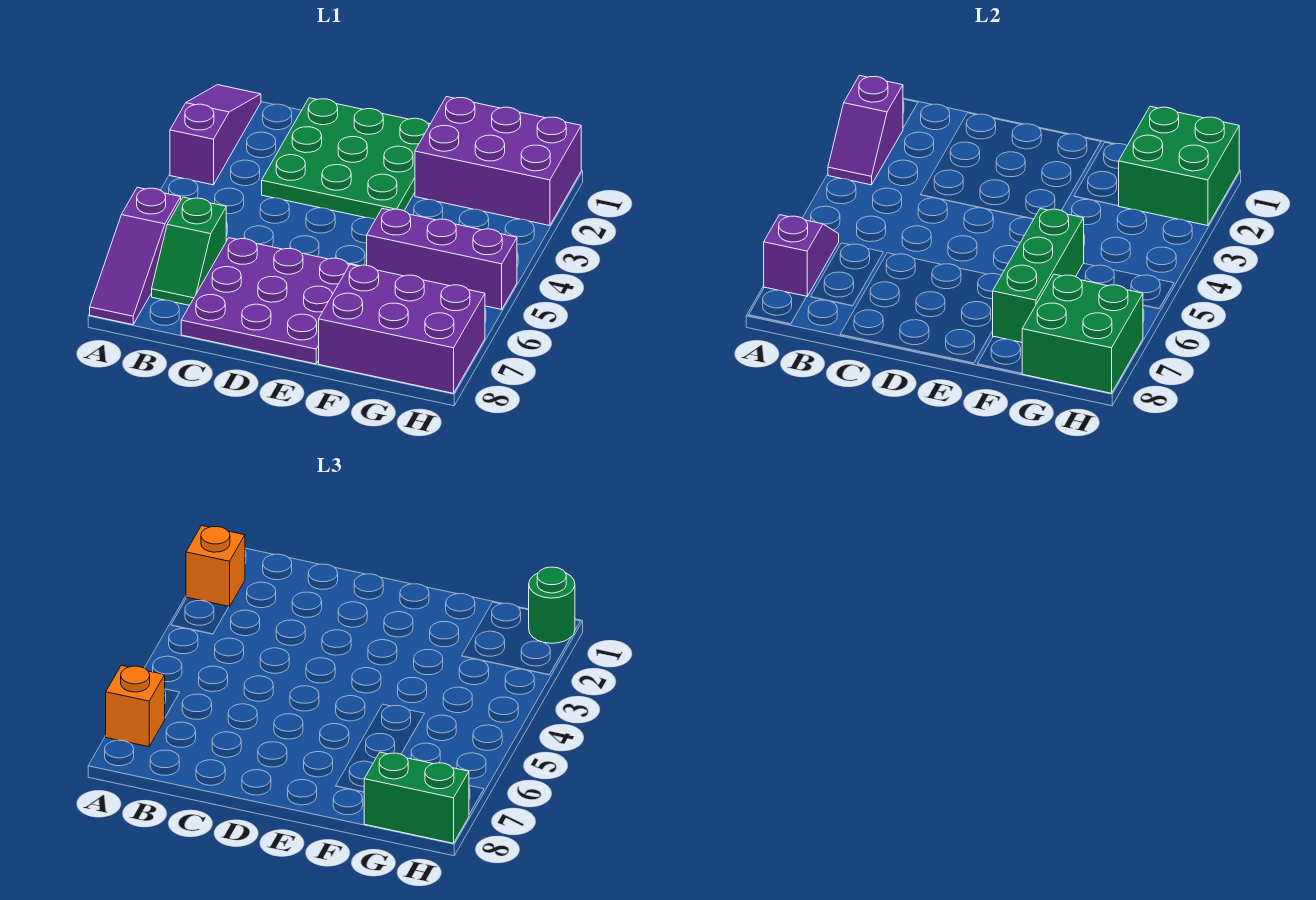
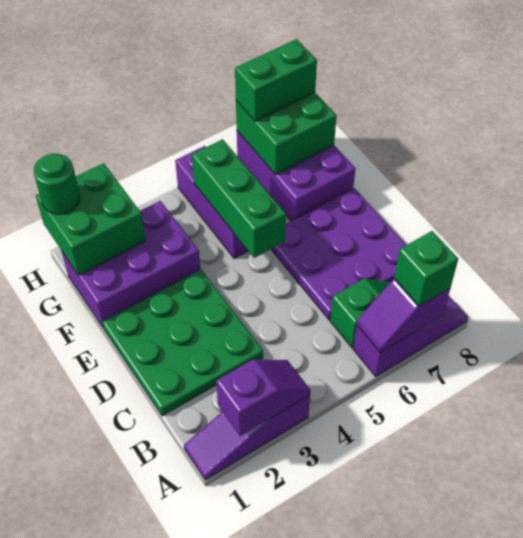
orange 1x1 brick [186,526,245,607] -> none
orange 1x1 brick [106,665,165,747] -> green 1x1 brick [394,231,458,306]
purple 2x3 brick [415,97,581,226] -> purple 2x3 brick turned to [62,201,200,328]
green 1x3 brick [993,209,1084,342] -> green 1x3 brick turned to [192,139,286,258]
green 1x2 brick [364,752,469,843] -> green 1x2 brick turned to [235,39,317,121]

